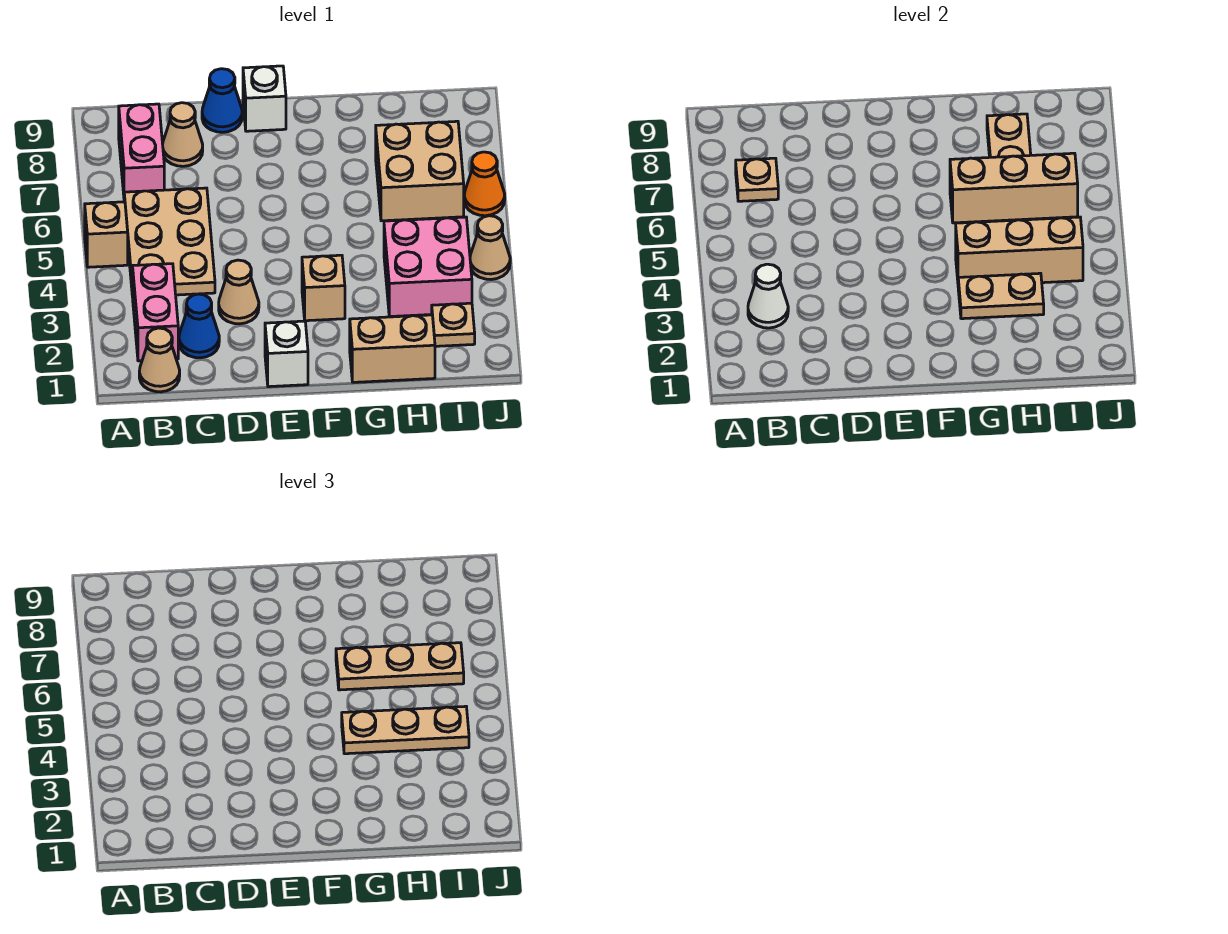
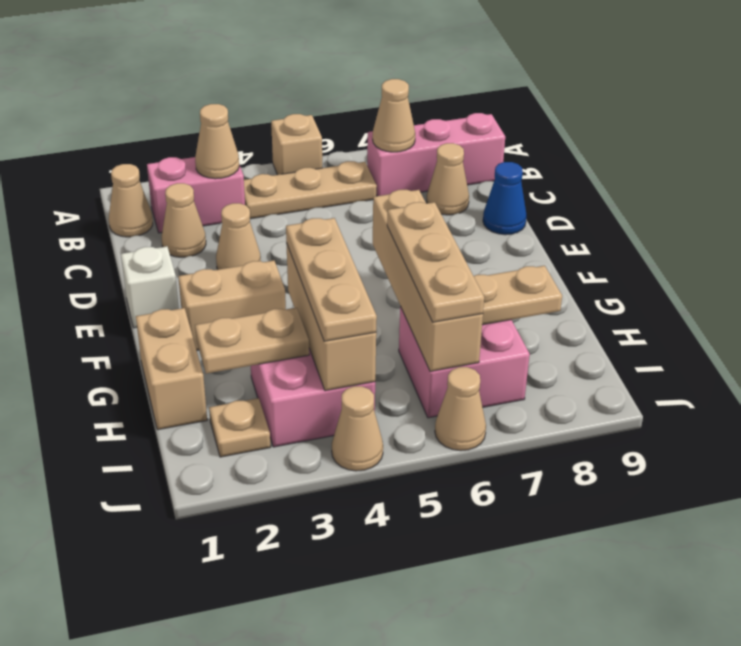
white 1x1 cone [748,264,788,328] -> tan 1x1 cone [195,104,239,179]
tan 2x3 plate [124,188,215,297] -> tan 1x3 plate [244,161,377,219]
pink 1x2 brick [119,104,164,194] -> pink 1x3 brick [367,113,505,196]
tan 1x1 plate [736,158,778,201] -> tan 1x1 cone [373,79,415,152]
blue 1x1 cone [179,294,219,358] -> tan 1x1 cone [162,183,206,257]
white 1x1 brick [243,66,286,131] -> none
tan 1x1 brick [302,255,345,321] -> tan 1x2 brick [178,261,286,350]
tan 1x2 plate [958,273,1044,319] -> tan 1x2 plate turned to [195,308,309,374]
tan 1x3 brick [950,153,1078,223] -> tan 1x4 brick [373,190,483,371]
tan 2x2 brick [376,121,464,221] -> pink 2x2 brick [399,307,530,418]
orange 1x1 cone [464,152,505,216] -> tan 1x1 cone [435,367,486,451]

